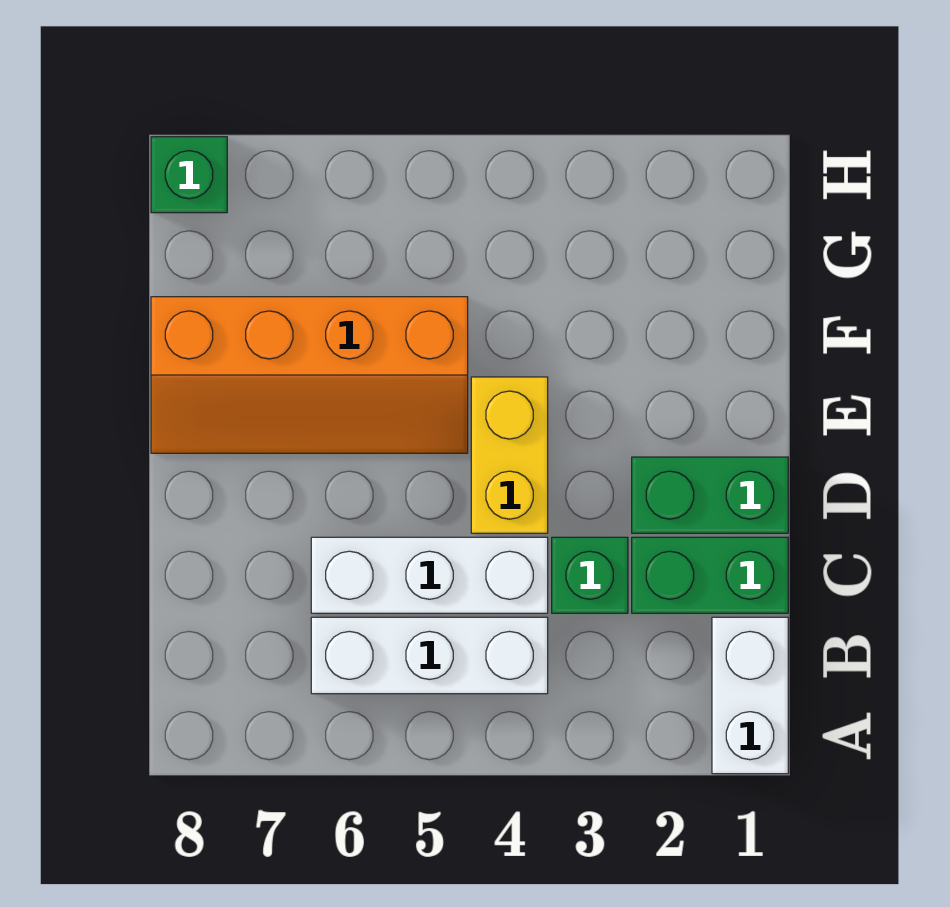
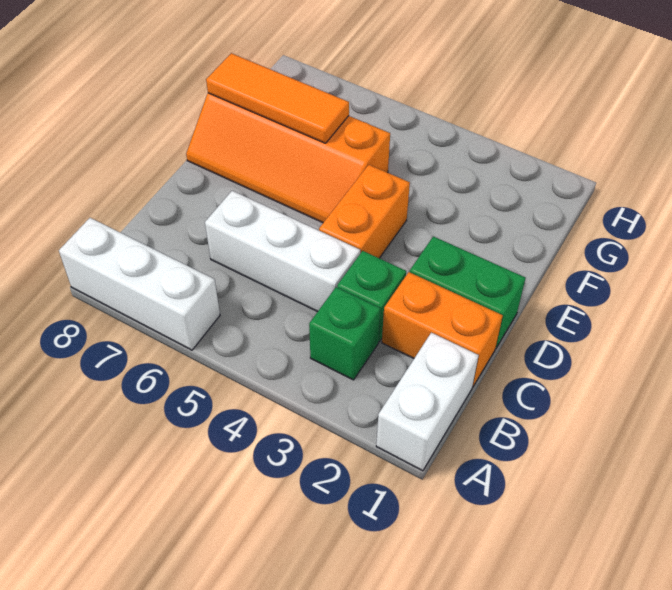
white 1x3 brick [311,617,548,694] -> white 1x3 brick moved to [59,218,220,350]
green 1x2 brick [632,537,788,613] -> orange 1x2 brick [382,272,503,387]
yellow 1x2 brick [471,377,548,533] -> orange 1x2 brick [319,165,410,258]
none -> orange 1x3 tile [206,53,349,143]
green 1x1 brick [151,137,227,213] -> green 1x1 brick moved to [309,287,380,380]

